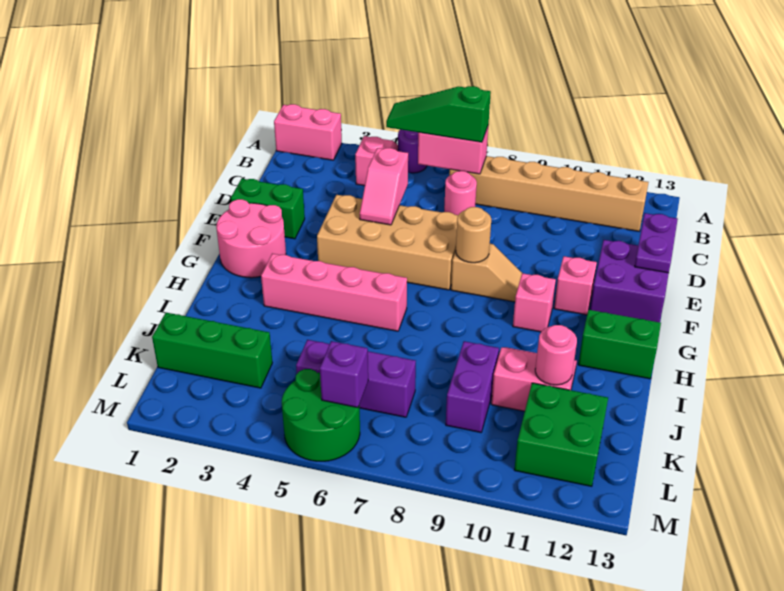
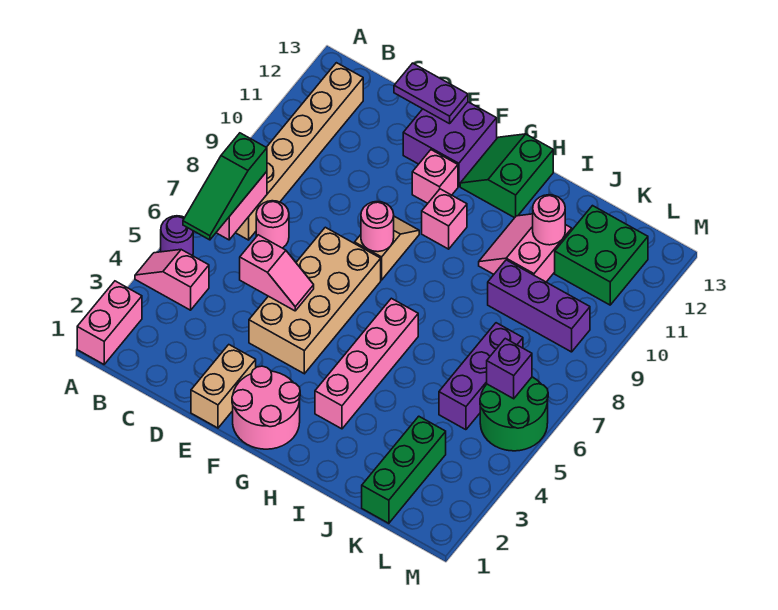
green 1x2 brick [231,179,305,239] -> tan 1x2 brick [191,345,256,428]
tan 1x1 round brick [456,207,491,263] -> pink 1x1 round brick [361,202,394,252]
purple 1x2 brick [446,341,499,432] -> purple 1x3 brick [488,260,590,352]

